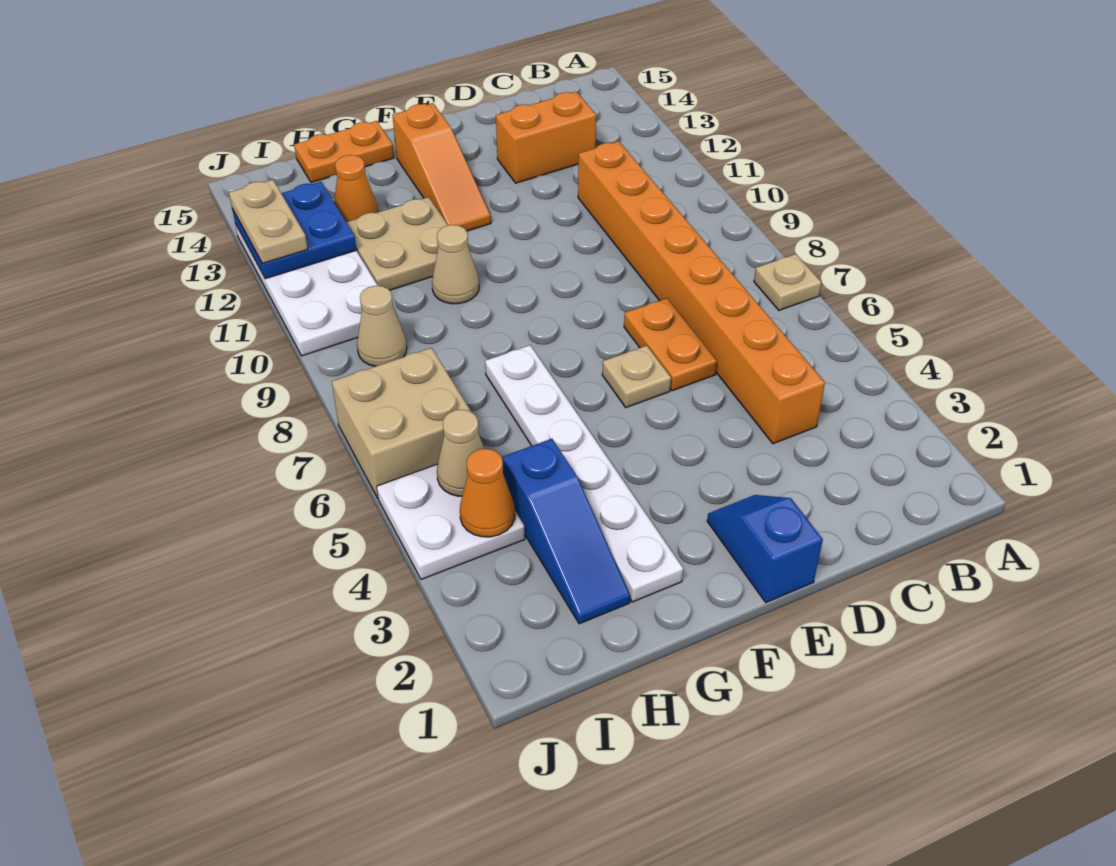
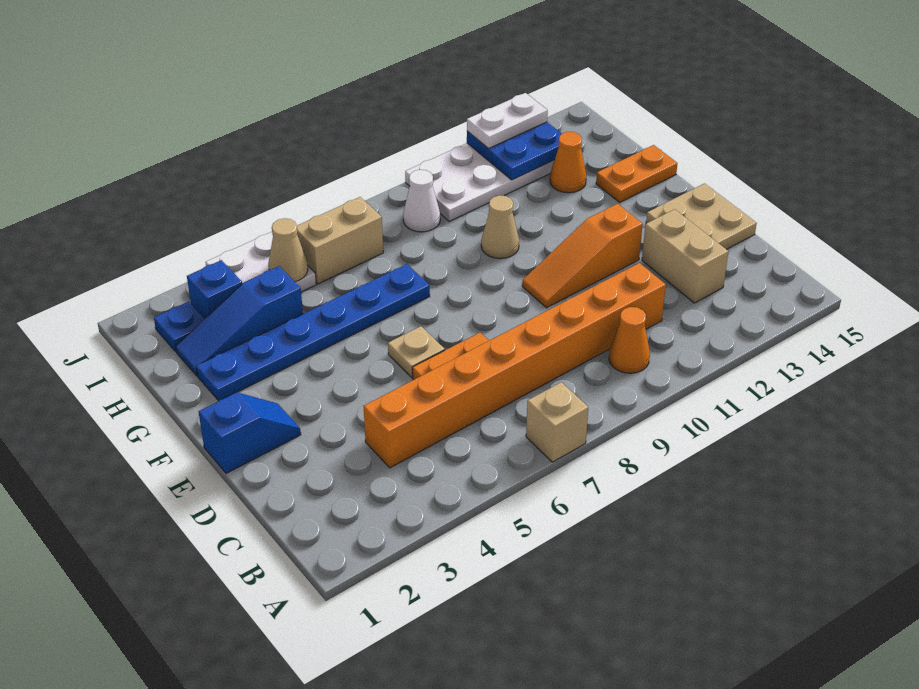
tan 1x1 plate [754,254,821,310] -> tan 1x1 brick [526,382,588,462]
orange 1x2 brick [496,92,596,183] -> tan 1x2 brick [642,209,729,303]
orange 1x3 slope [393,103,491,231] -> orange 1x3 slope moved to [522,204,643,308]
white 1x6 plate [485,345,683,602] -> blue 1x6 plate [196,264,430,401]
tan 2x2 plate [347,197,448,290] -> tan 2x2 plate moved to [646,184,757,249]
orange 1x2 plate [294,121,394,183] -> orange 1x2 plate turned to [596,145,677,202]
none -> blue 1x1 plate [154,302,204,352]
none -> blue 1x1 brick [187,260,242,319]
orange 1x1 cone [460,449,515,537] -> orange 1x1 cone moved to [609,307,650,373]
tan 2x2 brick [332,348,471,498] -> tan 1x2 brick [297,197,383,284]
tan 1x1 cone [357,286,407,366] -> white 1x1 cone [403,170,440,232]
tan 1x2 plate [229,180,308,263] -> white 1x2 plate [467,93,548,149]

